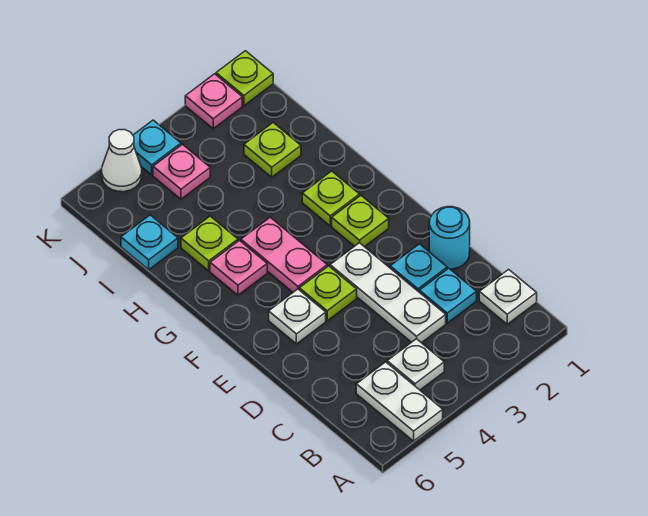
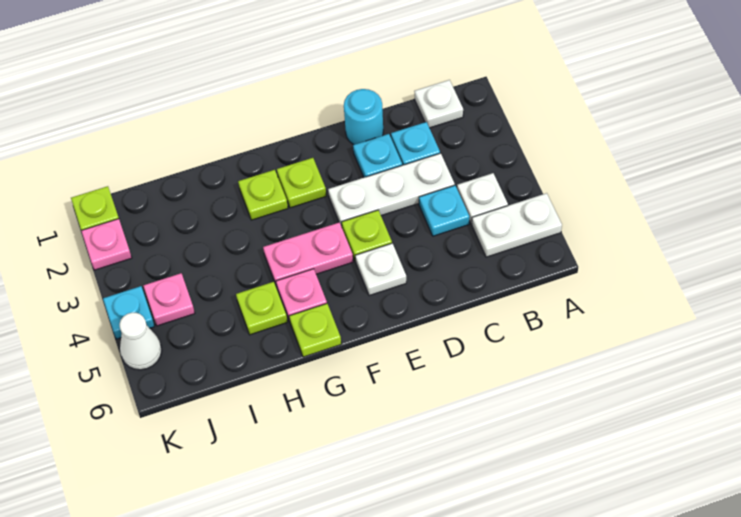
lime 1x1 plate [244,123,301,177] -> lime 1x1 plate moved to [289,304,341,357]
cyan 1x1 plate [121,215,178,270] -> cyan 1x1 plate moved to [419,185,470,236]

